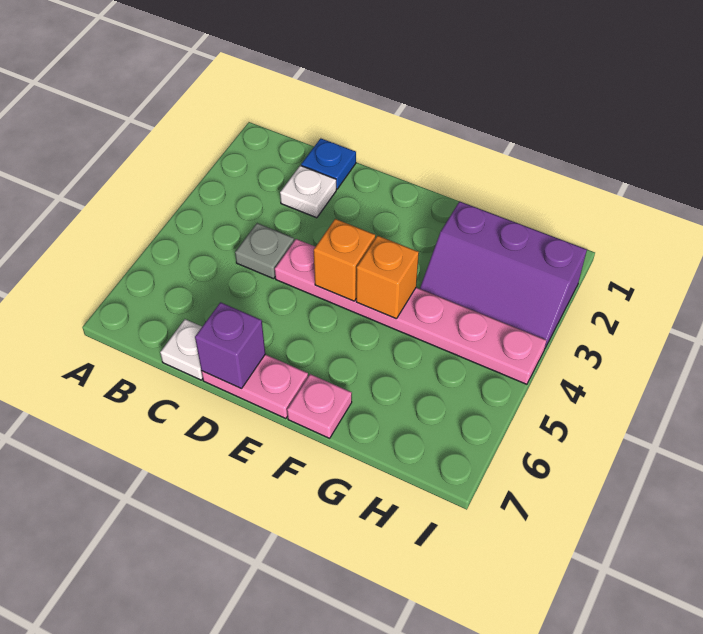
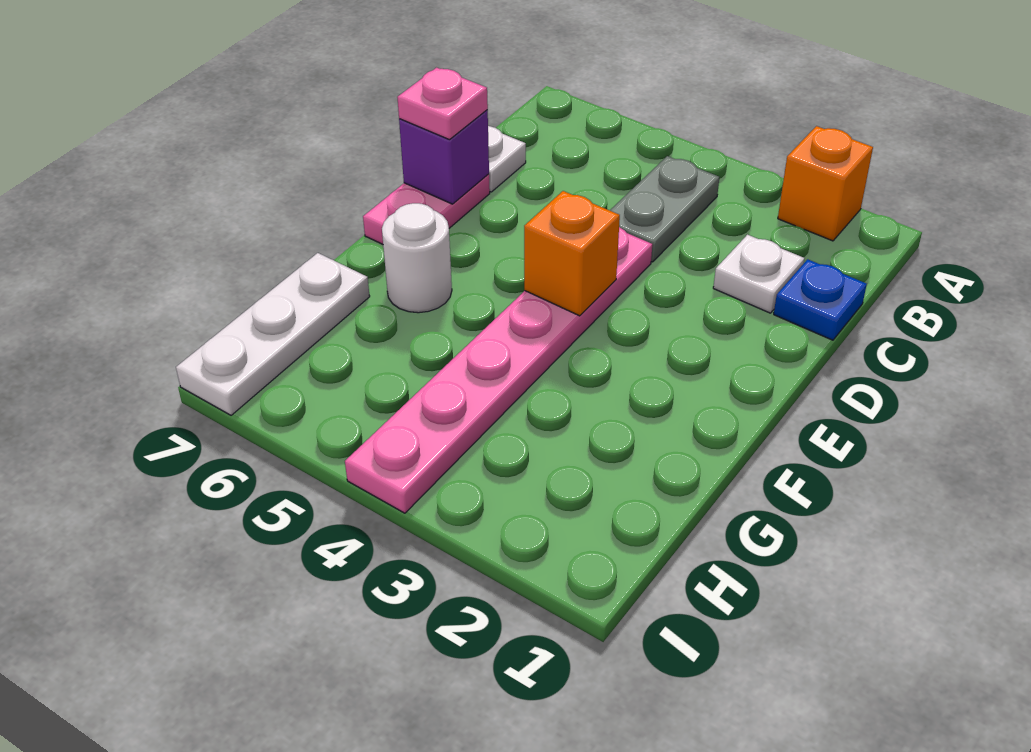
grey 1x1 plate [235,223,294,279] -> grey 1x2 plate [610,156,719,262]
orange 1x1 brick [356,236,419,319] -> orange 1x1 brick moved to [778,126,873,241]
none -> white 1x1 round brick [382,203,452,313]
pink 1x1 plate [287,374,352,438] -> pink 1x1 plate moved to [397,68,488,140]
purple 2x3 slope [420,201,587,348] -> none
none -> white 1x3 plate [176,253,370,415]

